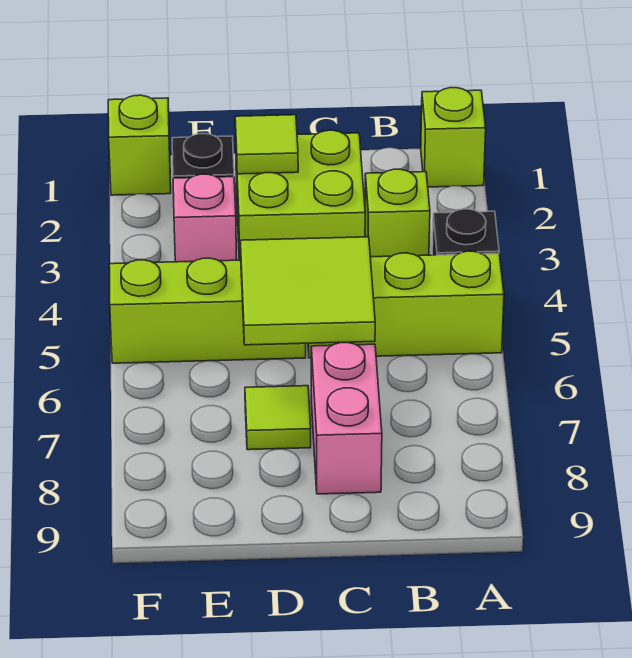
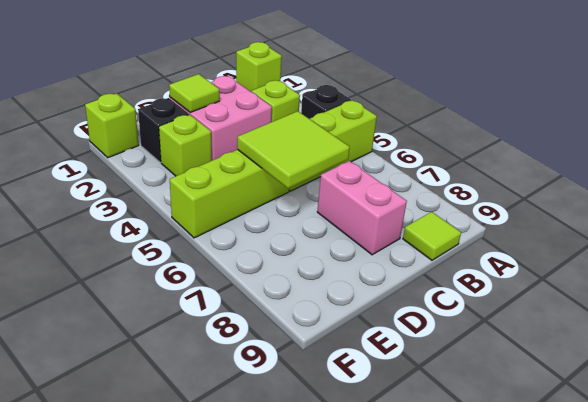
lime 2x2 brick [236,130,365,260] -> pink 2x2 brick [170,76,272,160]
lime 1x1 tile [245,386,311,450] -> lime 1x1 tile moved to [403,212,461,260]
pink 1x1 brick [173,174,237,262] -> lime 1x1 brick [159,115,212,176]

